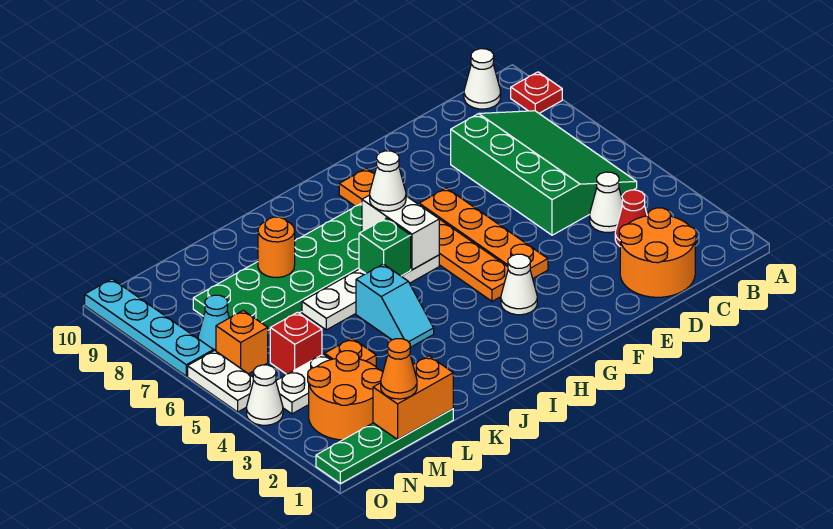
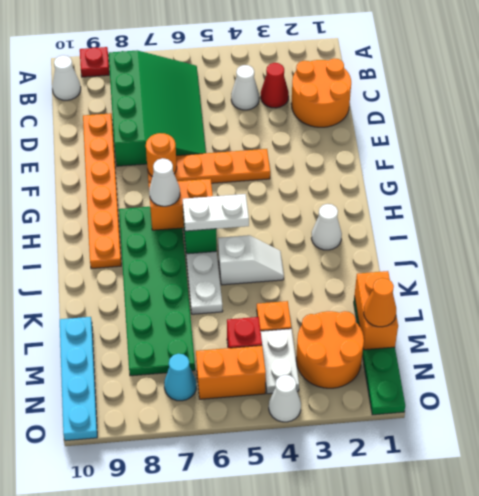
green 3x4 slope [451,111,637,235] -> green 3x4 slope turned to [109,50,206,166]
white 1x1 cone [501,254,537,315] -> white 1x1 cone moved to [311,204,342,250]
orange 1x6 plate [339,168,508,301] -> orange 1x6 plate turned to [83,113,121,269]
white 1x2 brick [362,195,439,270] -> orange 1x2 brick [149,179,213,230]
cyan 1x2 slope [356,264,434,347] -> white 1x2 slope [218,235,284,285]
orange 1x1 round brick [258,217,295,277] -> orange 1x1 round brick moved to [146,133,177,177]
orange 1x1 brick [216,310,268,374] -> orange 1x2 brick [196,345,266,399]
white 1x2 plate [188,351,254,412] -> white 1x2 plate moved to [183,194,249,231]
cyan 1x4 plate [85,279,213,376] -> cyan 1x4 plate turned to [60,317,97,441]

